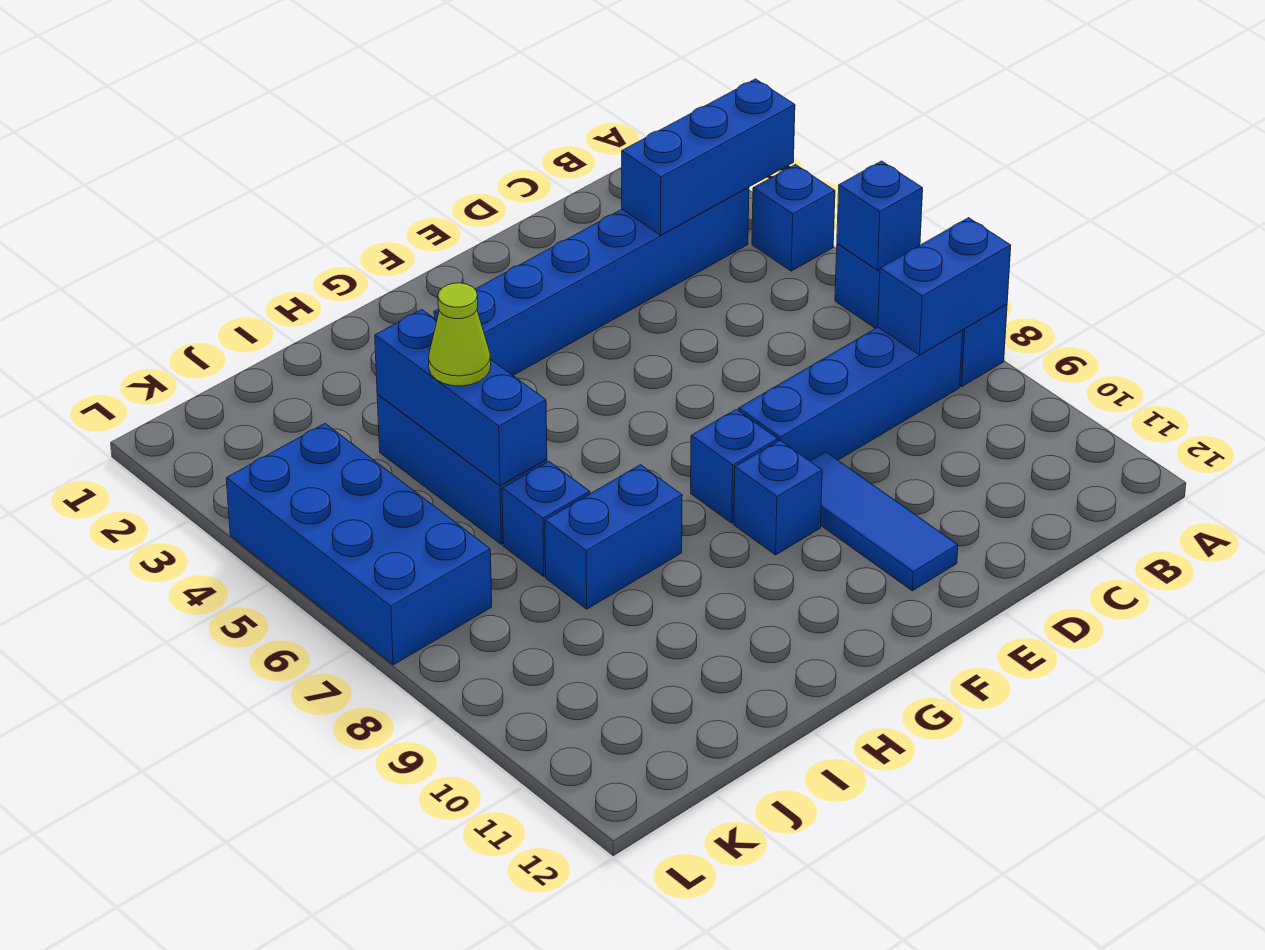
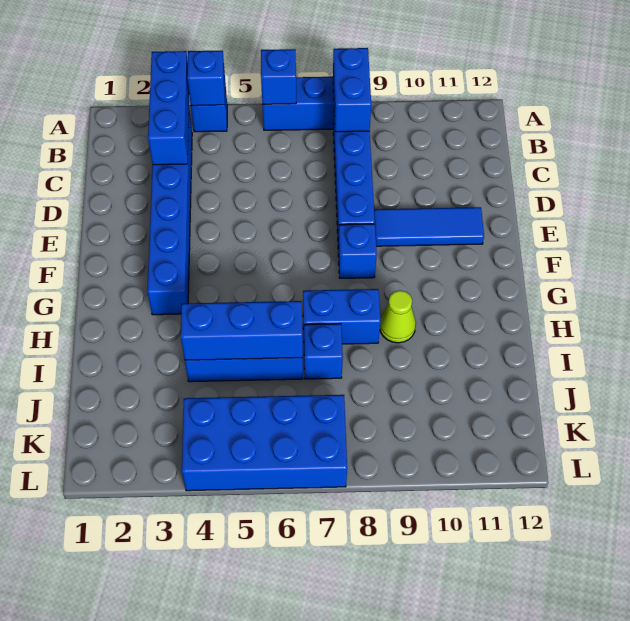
blue 1x1 brick [734,440,822,555] -> blue 1x1 brick moved to [187,51,225,106]
blue 1x2 brick [545,465,682,609] -> blue 1x2 brick turned to [303,289,380,344]
lime 1x1 cone [429,283,491,386] -> lime 1x1 cone moved to [380,290,416,343]

